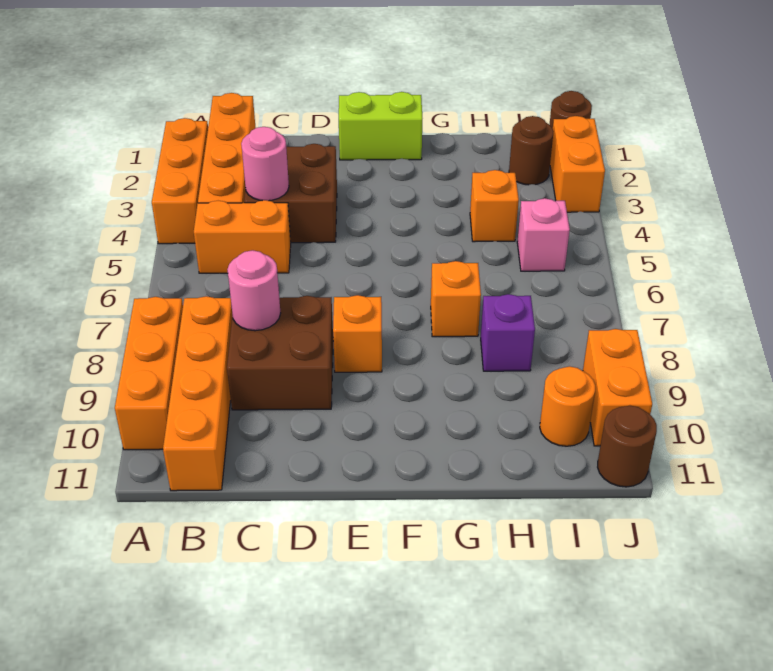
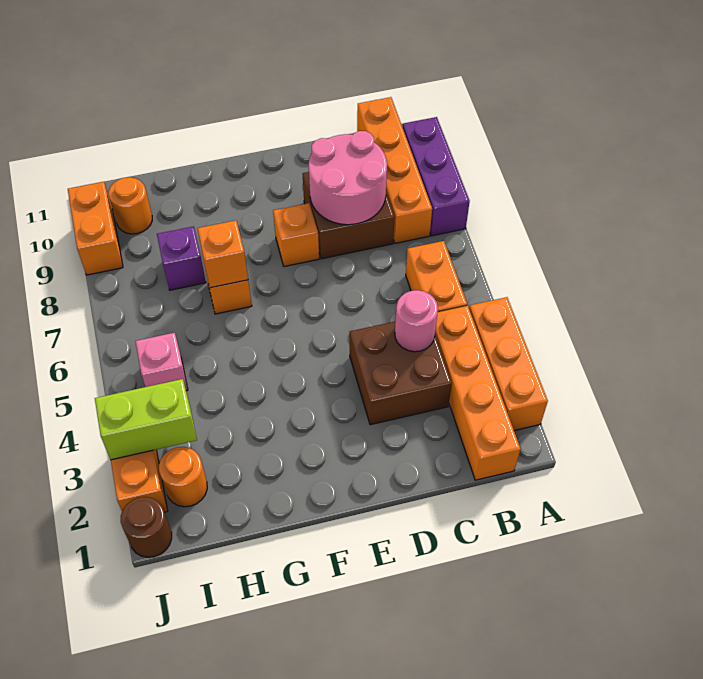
orange 1x3 brick [115,297,183,450] -> purple 1x3 brick [403,117,470,236]
orange 1x2 brick [194,200,291,273] -> orange 1x2 brick turned to [406,241,467,312]
pink 1x1 round brick [227,250,281,331] -> pink 2x2 round brick [309,131,387,225]
lime 1x2 brick [339,92,422,160] -> lime 1x2 brick moved to [95,379,197,460]
orange 1x1 brick [470,170,519,242] -> orange 1x1 brick moved to [197,220,248,288]
brown 1x1 round brick [509,116,554,185] -> orange 1x1 round brick [159,447,207,507]
brown 1x1 round brick [598,406,657,487] -> none

